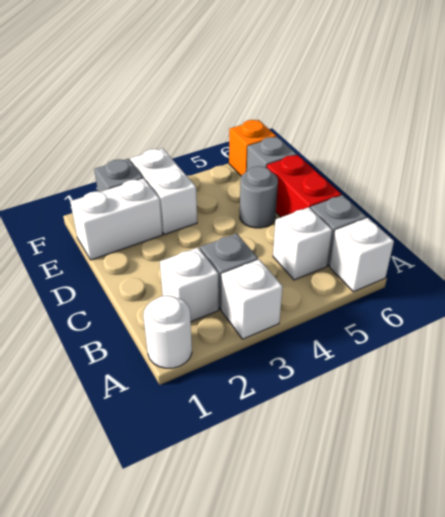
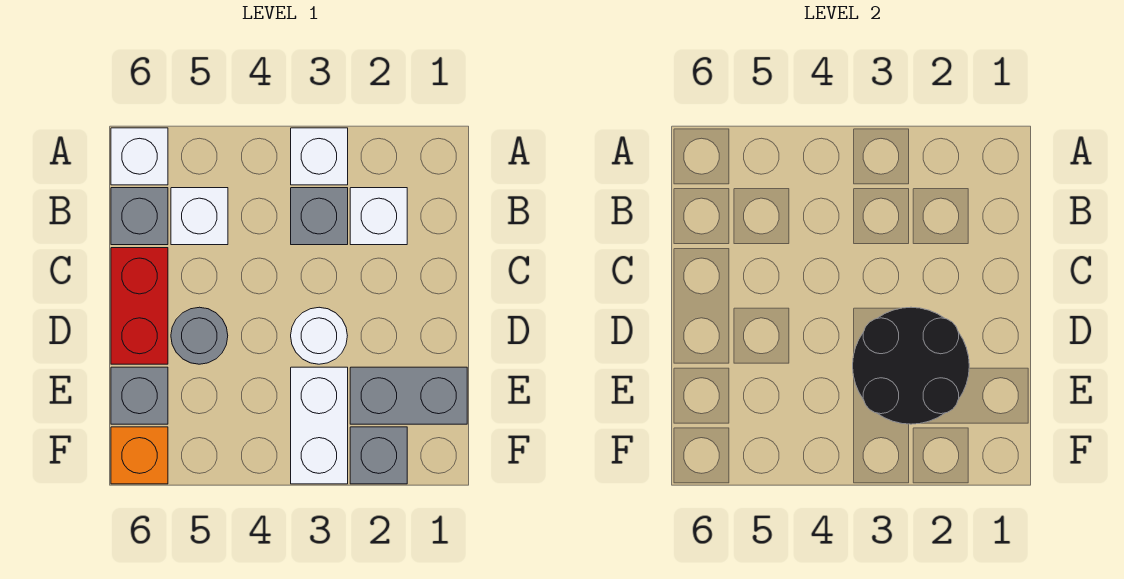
white 1x1 round brick [143,295,192,368] -> white 1x1 round brick moved to [291,307,347,364]
none -> black 2x2 round brick [853,307,969,424]
white 1x2 brick [70,178,163,260] -> grey 1x2 brick [350,367,467,424]

